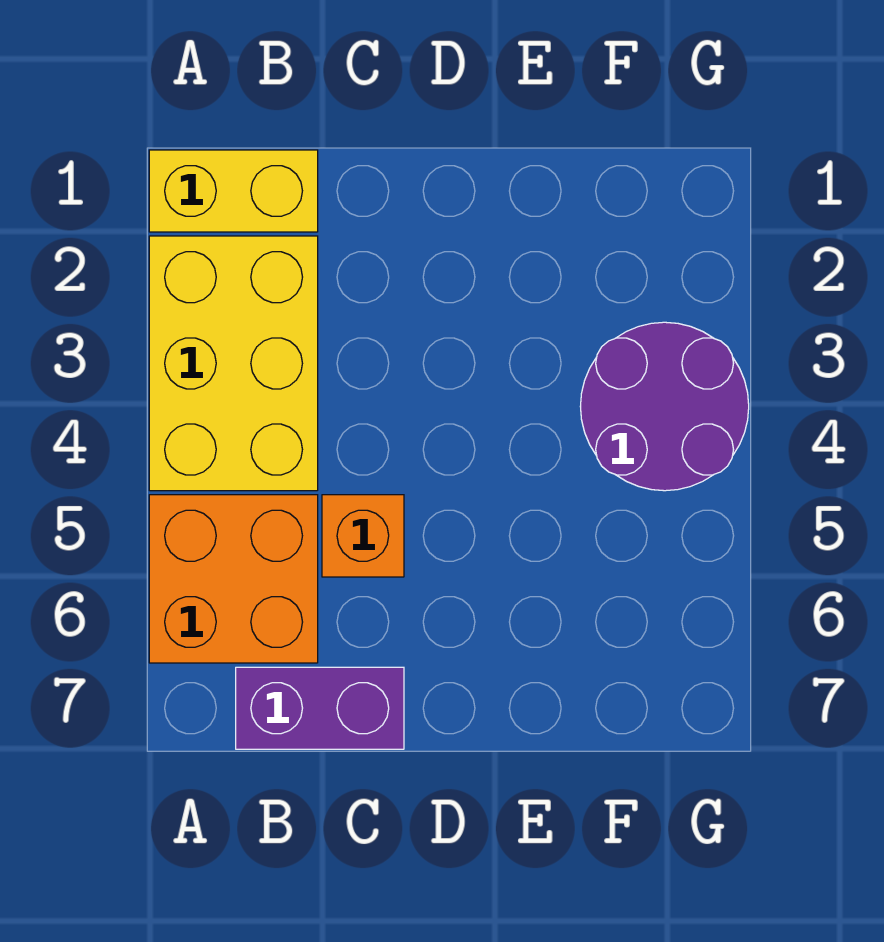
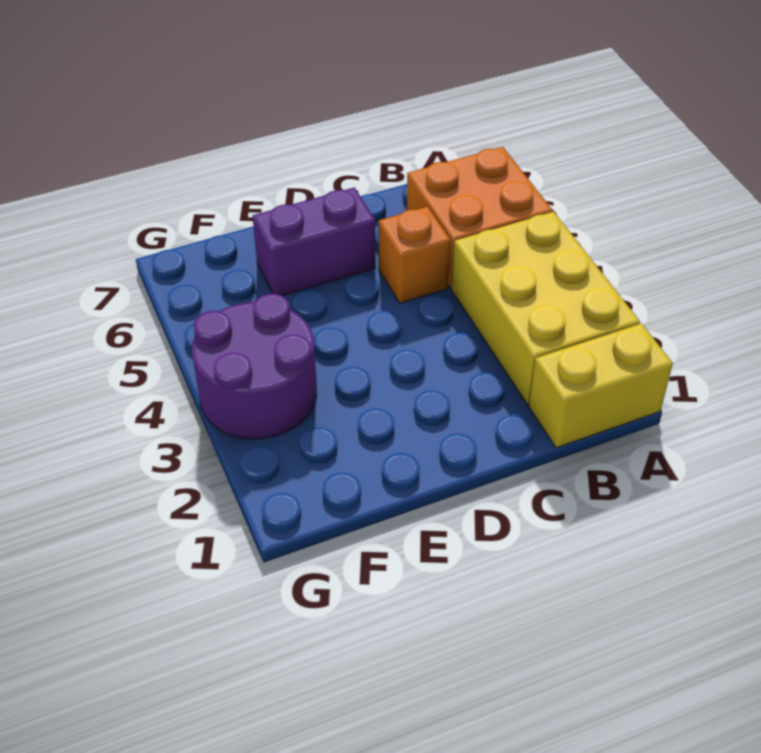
purple 1x2 brick [236,667,404,749] -> purple 1x2 brick moved to [253,187,375,296]

